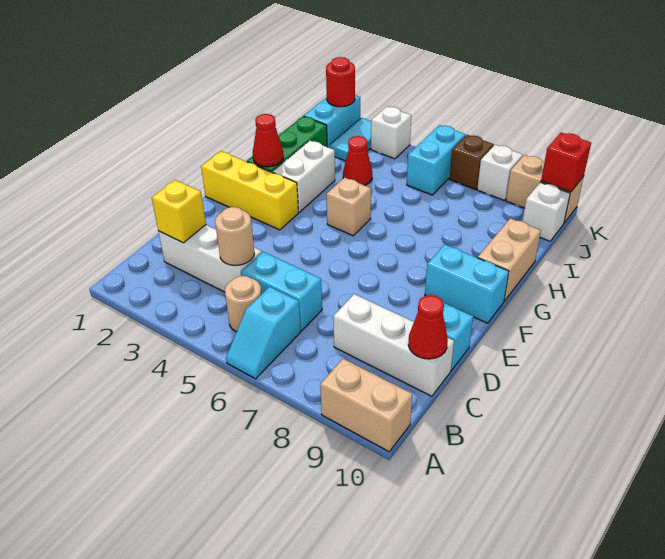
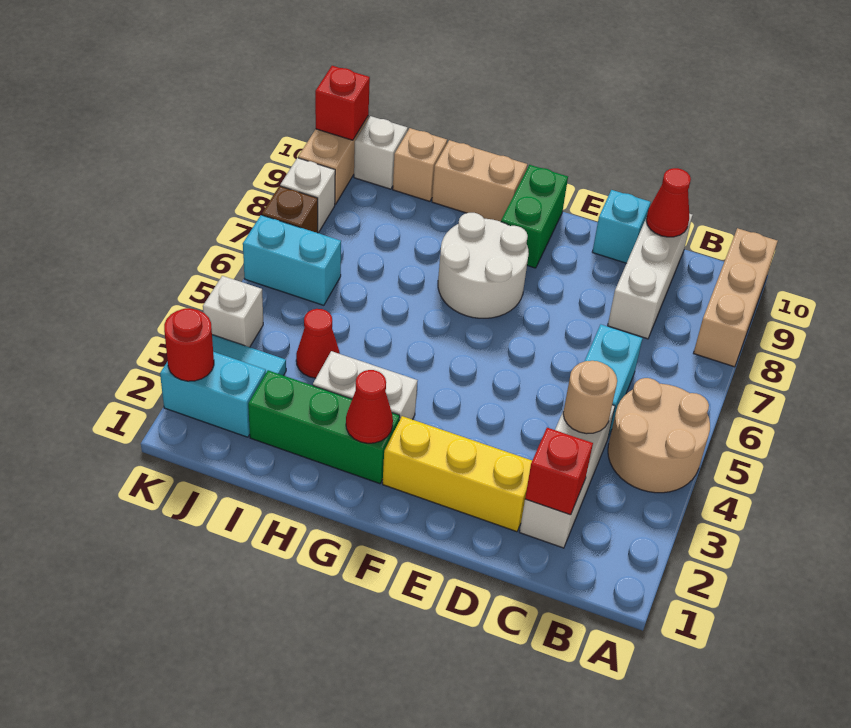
cyan 1x2 slope [226,287,301,379] -> none
tan 1x2 brick [320,359,412,452] -> tan 1x3 brick [694,228,778,367]
tan 1x1 round brick [225,276,261,332] -> tan 2x2 round brick [608,378,710,493]
yellow 1x1 brick [152,180,206,243] -> red 1x1 brick [525,428,593,515]
yellow 1x3 brick [201,151,298,230] -> yellow 1x3 brick turned to [383,416,532,532]
none -> white 2x2 round brick [438,213,529,318]
cyan 1x2 brick [425,244,509,323] -> green 1x2 brick [501,165,568,268]
tan 1x1 brick [326,177,371,236] -> tan 1x1 brick moved to [393,128,447,201]

